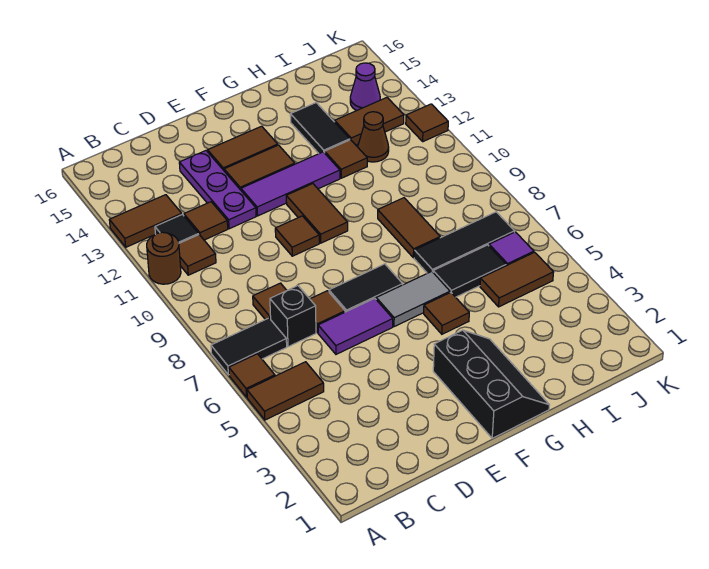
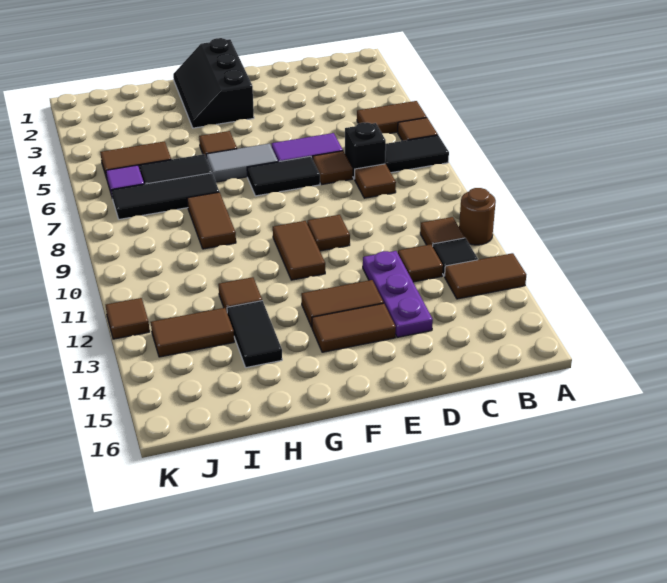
purple 1x3 tile [241,152,340,216] -> none
brown 1x1 cone [358,112,389,162] -> none
purple 1x1 cone [350,63,380,111] -> none

